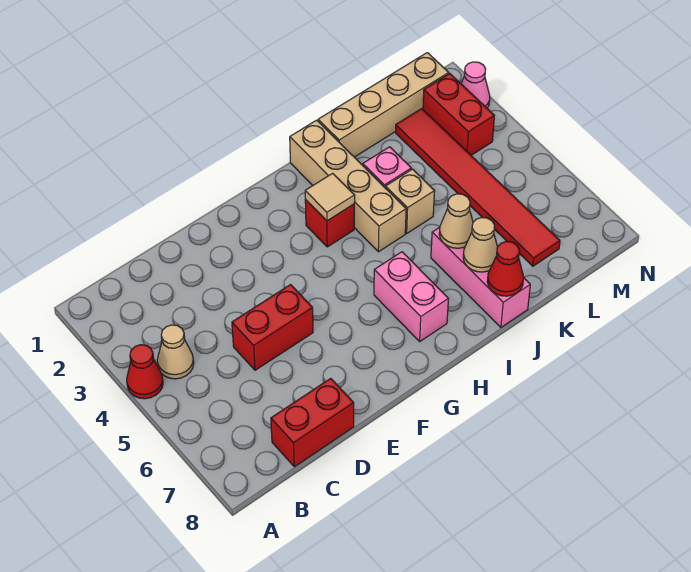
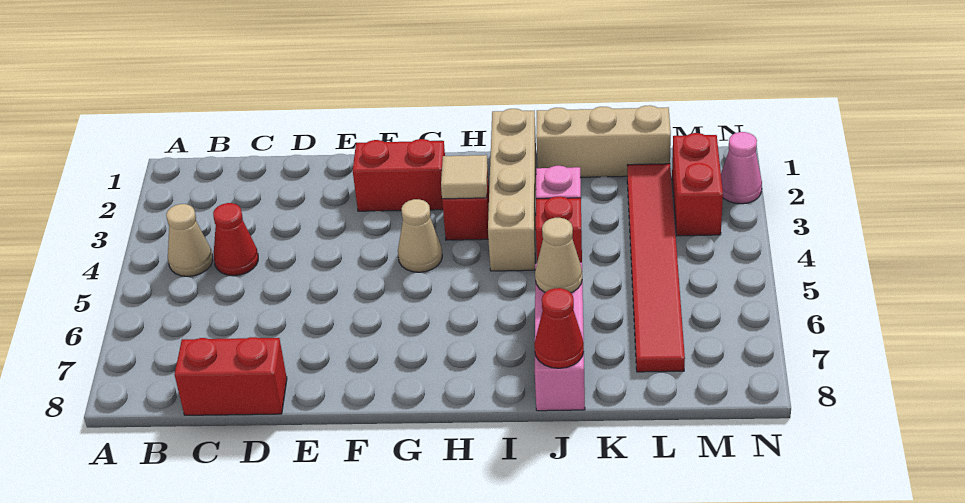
red 1x1 cone [127,345,163,399] -> red 1x1 cone moved to [213,203,258,276]
red 1x2 brick [232,285,313,370] -> red 1x2 brick moved to [353,139,445,211]
pink 1x2 brick [374,252,448,341] -> none
tan 1x4 brick [318,53,449,157] -> tan 1x3 brick [536,105,671,177]
tan 1x1 brick [386,169,435,233] -> red 1x1 brick [536,196,582,263]
tan 1x1 cone [463,217,497,272] -> tan 1x1 cone moved to [398,199,442,272]

